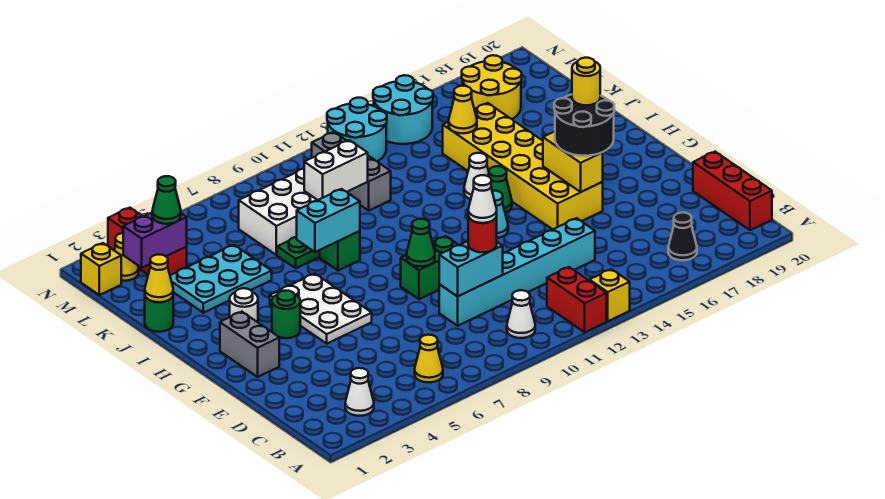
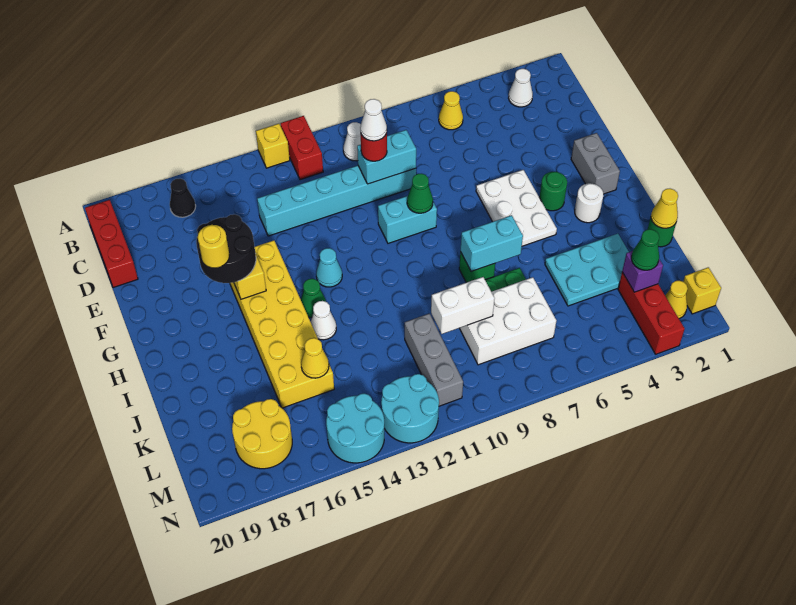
green 1x2 brick [401,236,458,299] -> cyan 1x2 brick [378,196,437,243]
purple 1x2 brick [123,213,187,268] -> purple 1x1 brick [622,251,663,292]

